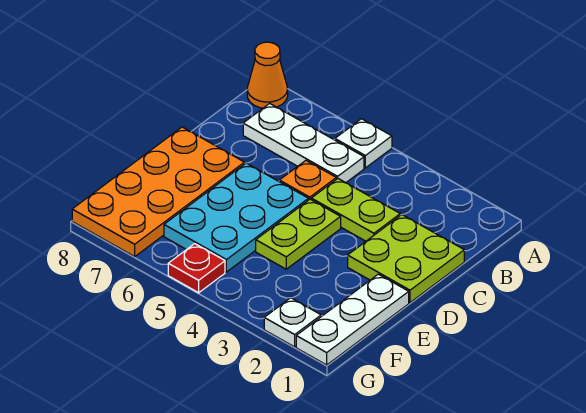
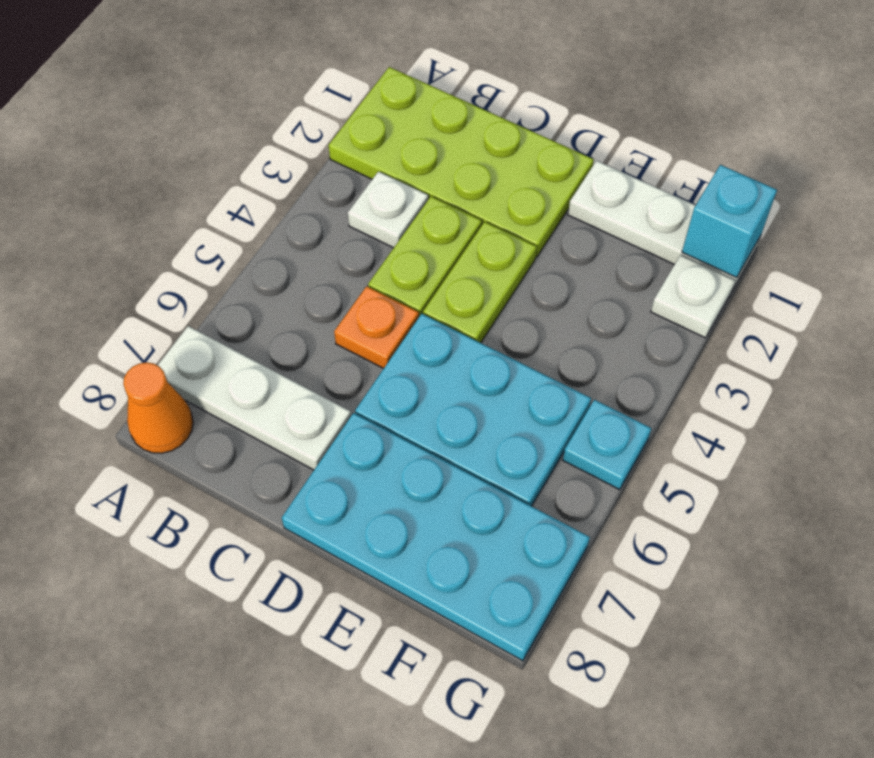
white 1x1 plate [335,119,392,168] -> white 1x1 plate moved to [348,172,428,248]
white 1x3 plate [243,103,364,183] -> white 1x3 plate turned to [157,326,351,470]
lime 2x2 plate [348,215,464,303] -> lime 2x4 plate [329,67,594,257]
lime 1x2 plate [256,199,341,269] -> lime 1x2 plate turned to [423,222,537,343]
orange 2x4 plate [72,127,245,257] -> cyan 2x4 plate [282,413,590,661]
none -> cyan 1x1 brick [682,165,777,278]
red 1x1 plate [168,244,225,293] -> cyan 1x1 plate [563,400,651,490]

